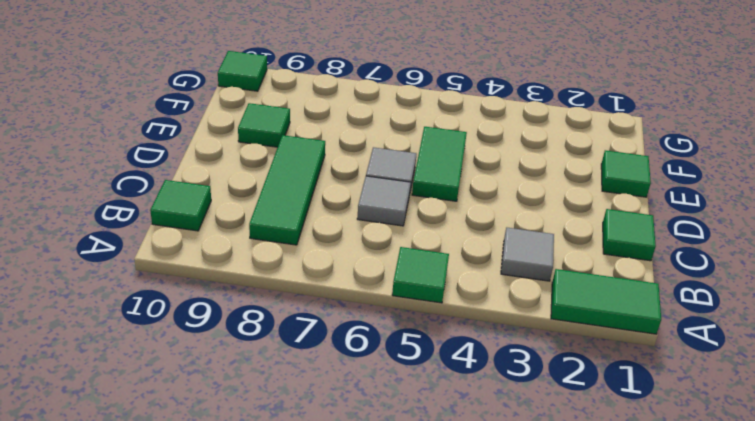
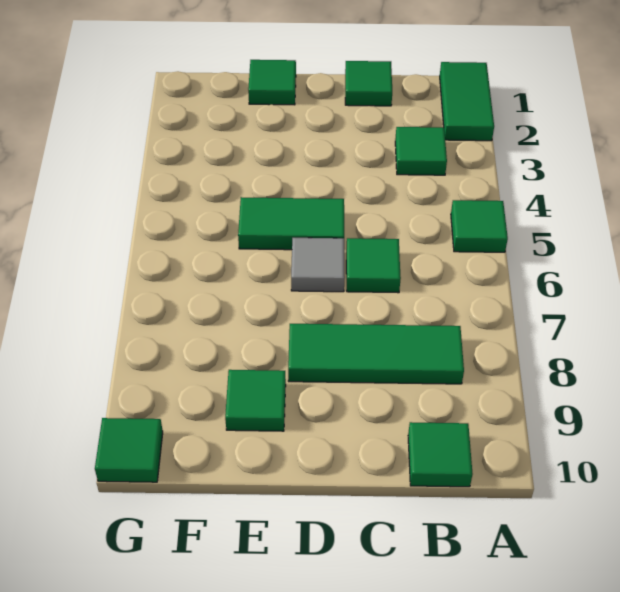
grey 1x1 tile [501,228,554,281] -> green 1x1 tile [395,127,447,175]
grey 1x1 tile [357,176,411,226] -> green 1x1 tile [346,238,401,293]

